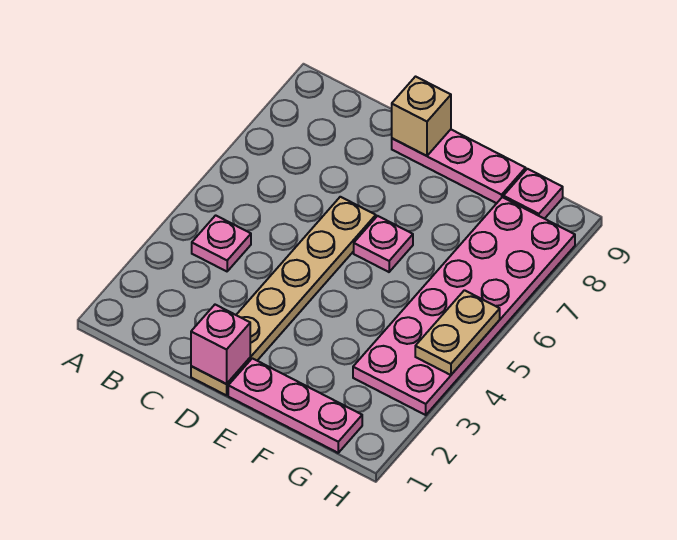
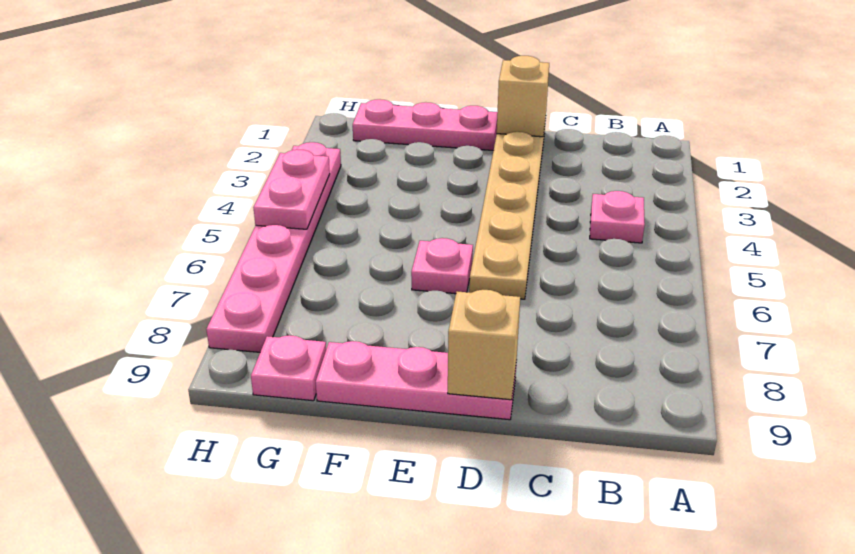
pink 1x1 brick [191,305,250,384] -> tan 1x1 brick [497,56,549,137]
pink 2x6 plate [353,197,575,415] -> pink 1x6 plate [206,142,341,352]
tan 1x2 plate [415,290,500,375] -> pink 1x2 plate [253,150,330,229]

